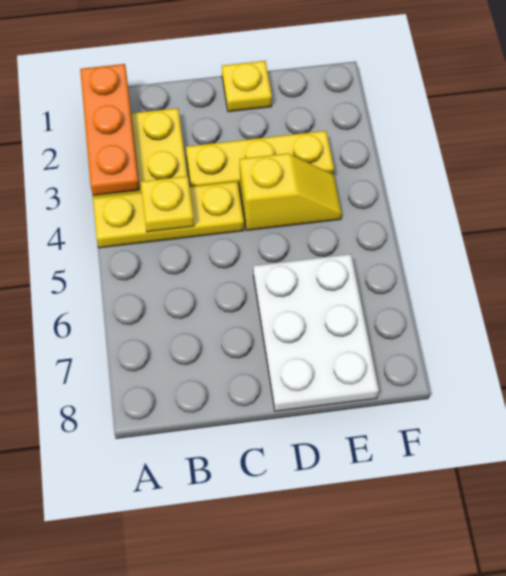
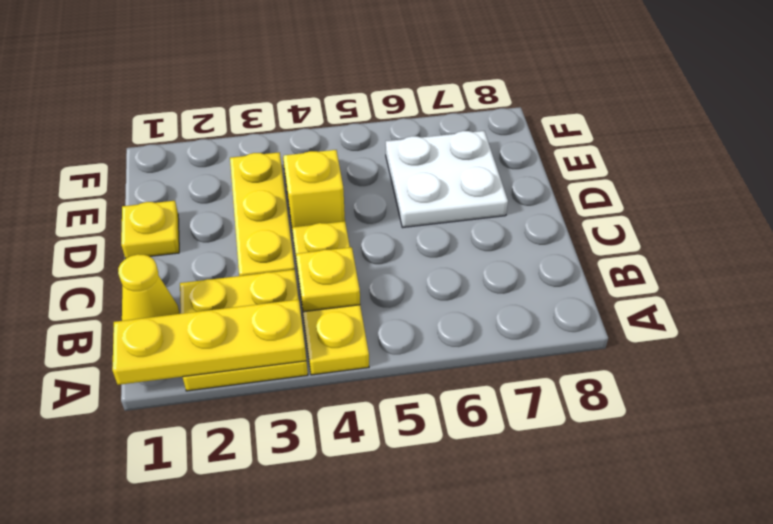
orange 1x3 plate [80,64,139,196] -> yellow 1x3 plate [112,300,306,385]
none -> yellow 1x1 cone [118,254,180,321]
white 2x3 plate [253,254,379,411] -> white 2x2 plate [386,131,508,228]

